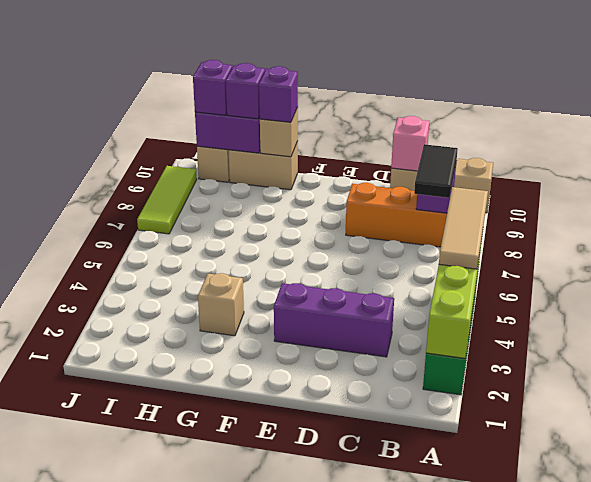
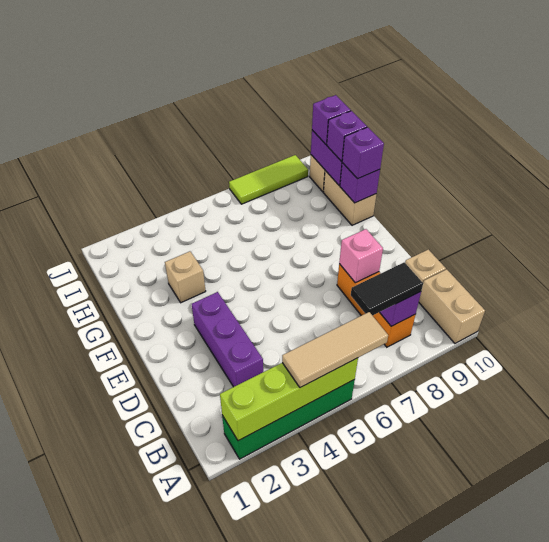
pink 1x1 brick [391,116,430,171] -> pink 1x1 brick moved to [339,229,383,283]
tan 1x1 brick [260,108,298,157] -> purple 1x1 brick [340,163,380,203]

